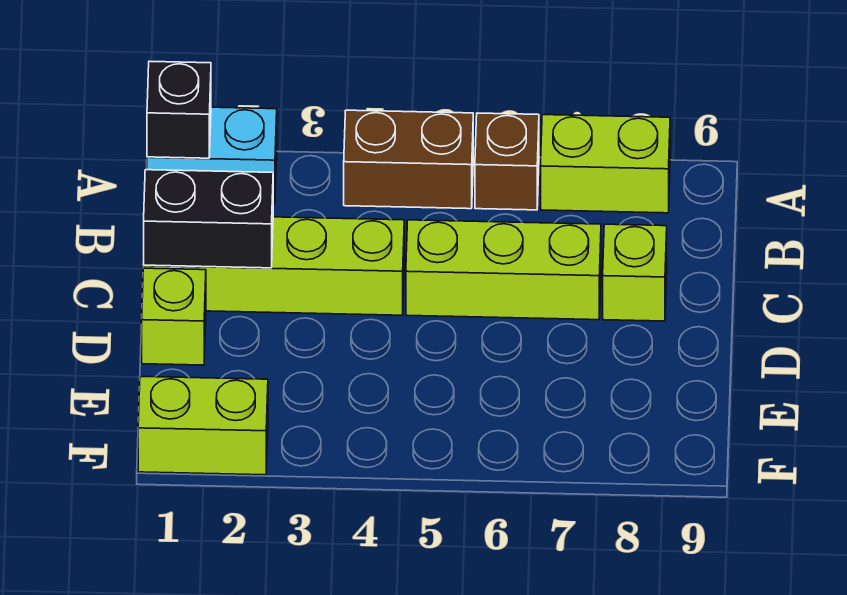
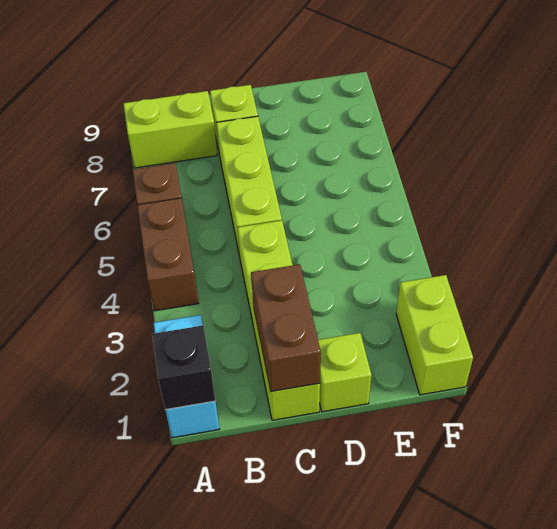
lime 1x2 brick [541,115,670,213] -> lime 1x2 brick turned to [123,91,217,168]
black 1x2 brick [144,170,273,268] -> brown 1x2 brick [251,264,321,392]

